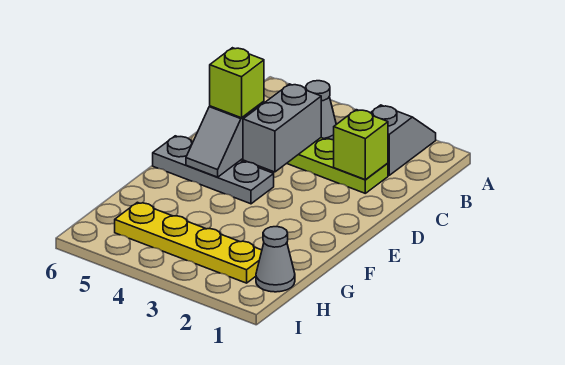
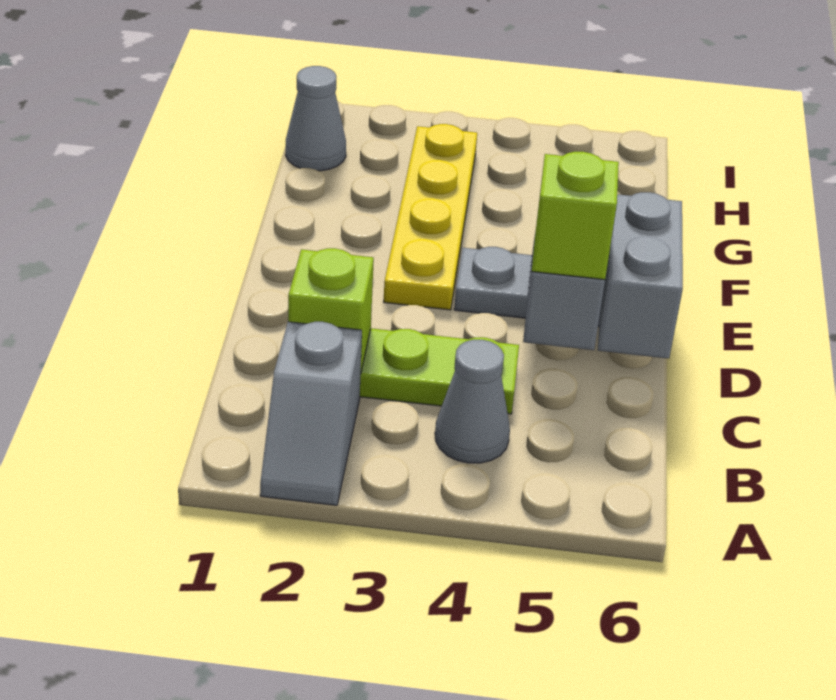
grey 1x2 brick [243,84,321,172] -> grey 1x2 brick moved to [598,192,683,359]
yellow 1x4 plate [115,202,262,283] -> yellow 1x4 plate turned to [384,124,477,310]

